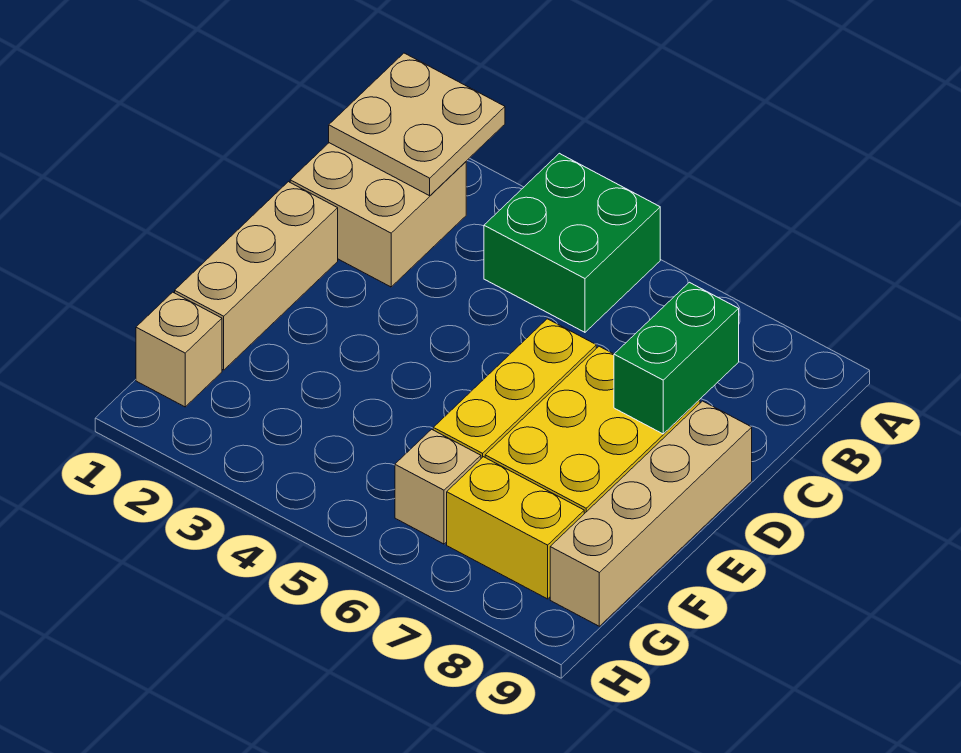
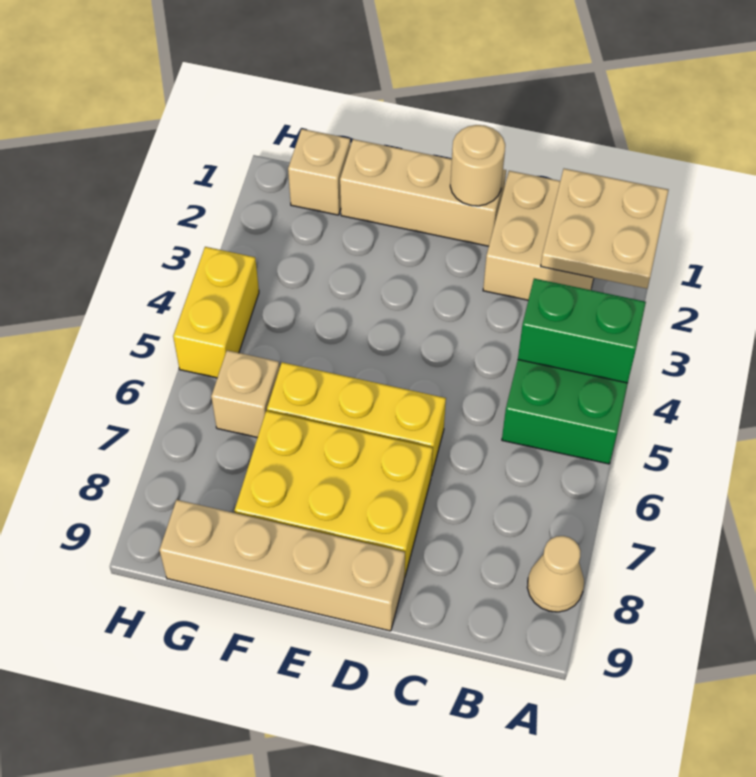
none -> tan 1x1 cone [527,536,584,612]
green 1x2 brick [614,282,739,434] -> green 1x2 brick moved to [518,279,646,383]
none -> tan 1x1 round brick [450,125,505,206]
yellow 1x2 brick [447,457,584,599] -> yellow 1x2 brick moved to [173,247,259,378]

